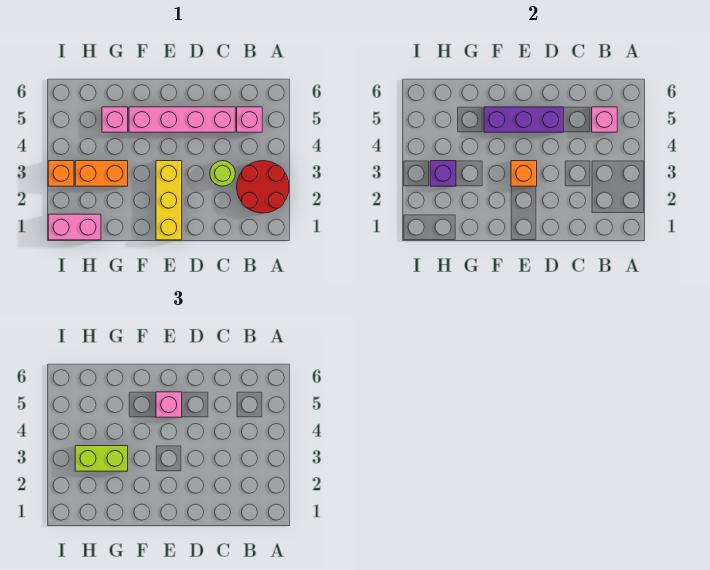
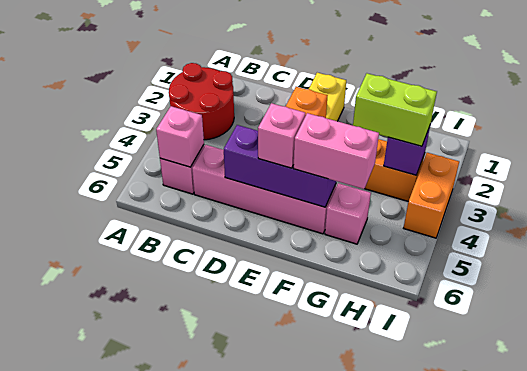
lime 1x1 round brick [210,161,235,186] -> none
pink 1x2 brick [48,214,101,240] -> pink 1x2 brick moved to [293,113,379,189]
orange 1x1 brick [48,161,74,186] -> orange 1x2 brick [404,153,459,238]

